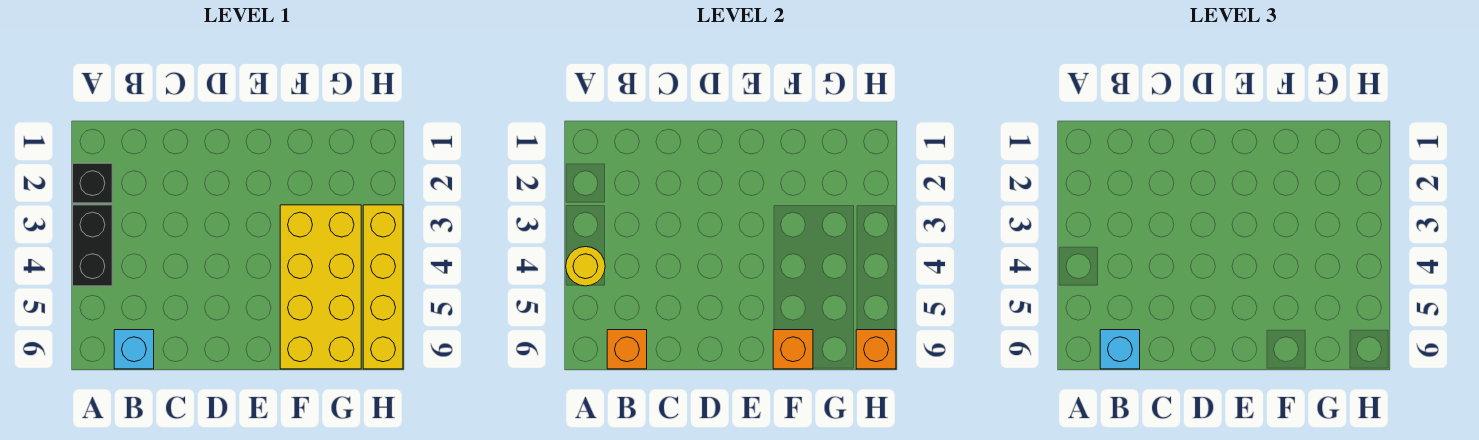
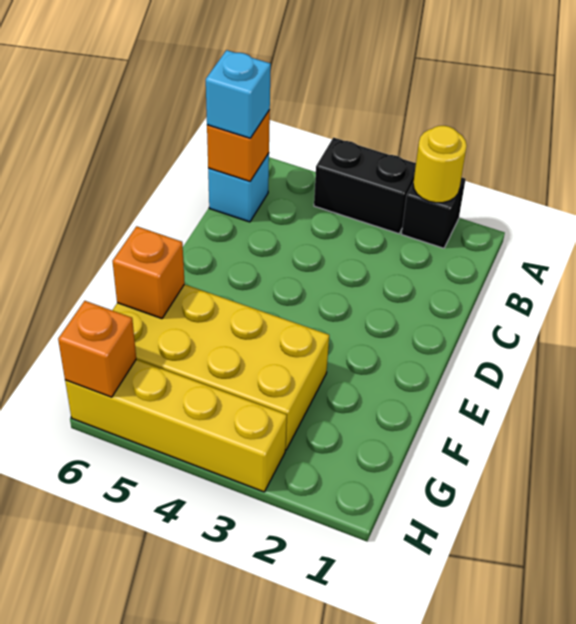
yellow 1x1 round brick [566,247,605,286] -> yellow 1x1 round brick moved to [413,126,467,203]

